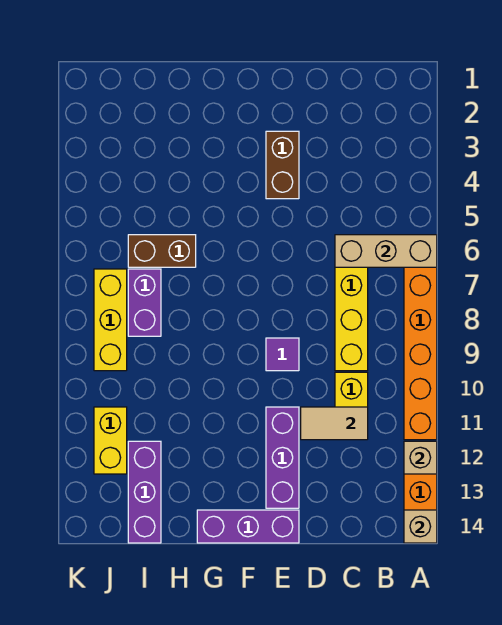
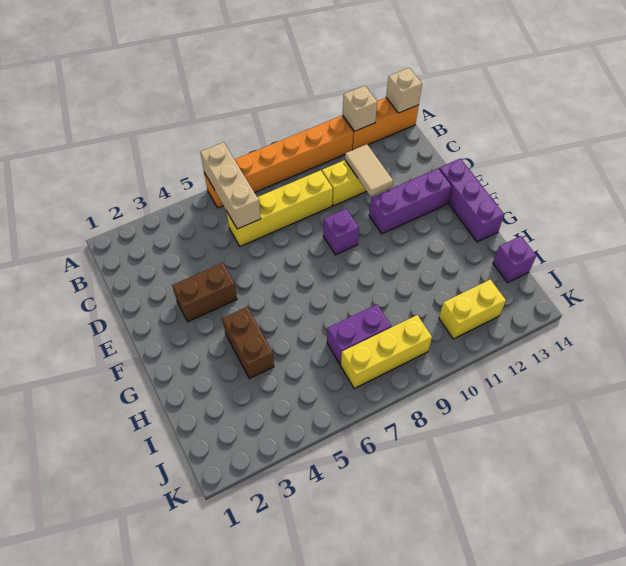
purple 1x1 tile [266,338,299,371] -> purple 1x1 brick [323,209,359,255]
brown 1x2 brick [128,235,196,267] -> brown 1x2 brick moved to [222,307,274,379]
purple 1x3 brick [128,441,161,543] -> purple 1x1 brick [493,236,536,283]

